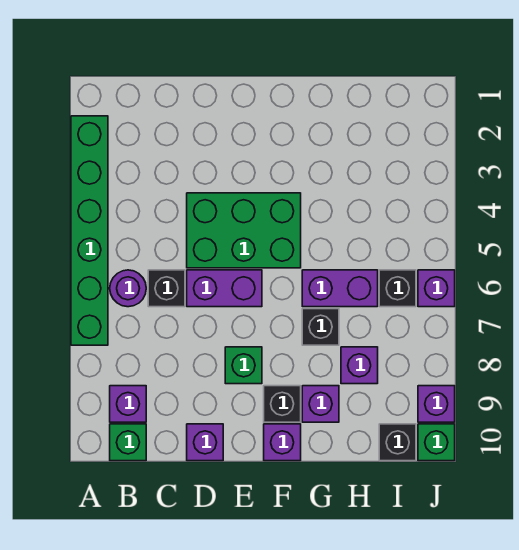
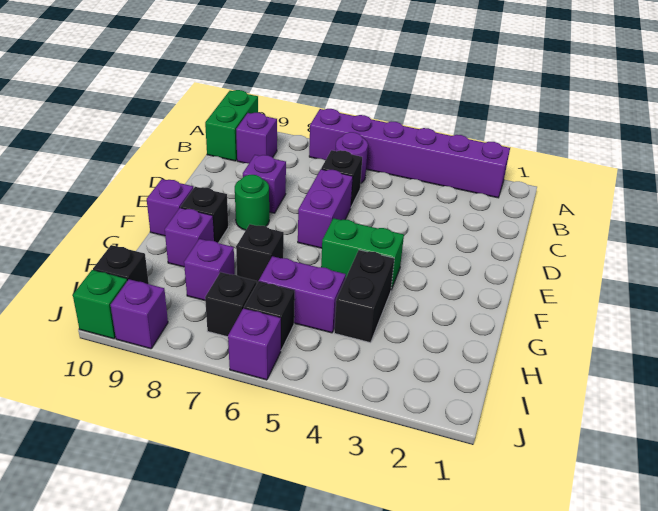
green 1x6 brick [71,116,108,345] -> purple 1x6 brick [309,109,510,198]
green 1x1 brick [110,424,146,461] -> green 1x2 brick [205,90,258,161]
green 2x3 brick [187,193,301,268] -> green 1x2 brick [321,218,404,290]
purple 1x1 brick [187,424,223,461] -> purple 1x1 brick moved to [243,155,286,213]
green 1x1 brick [225,347,262,384] -> green 1x1 round brick [235,175,269,230]
none -> black 1x2 brick [334,250,394,343]
purple 1x2 brick [302,270,378,307] -> purple 1x2 brick turned to [259,256,346,333]
none -> black 1x1 brick [205,272,256,337]

